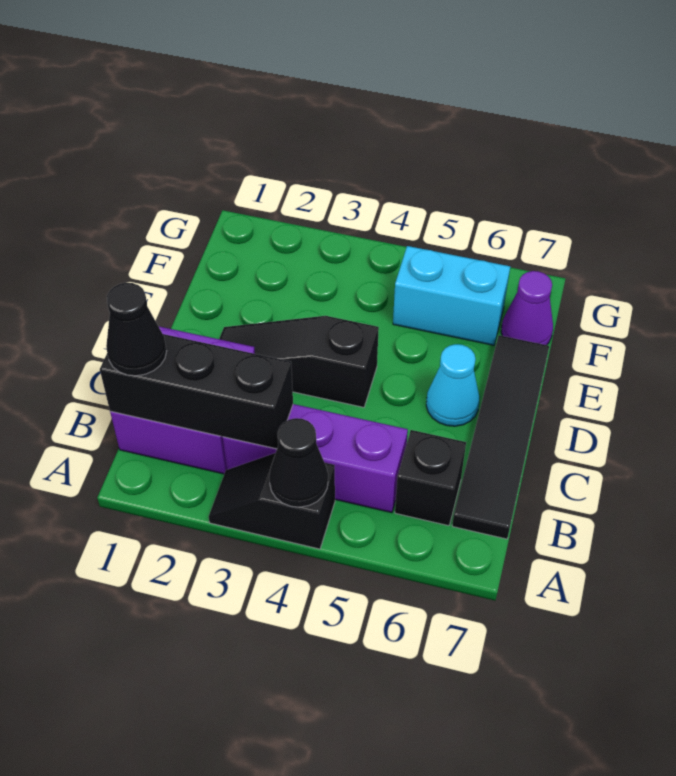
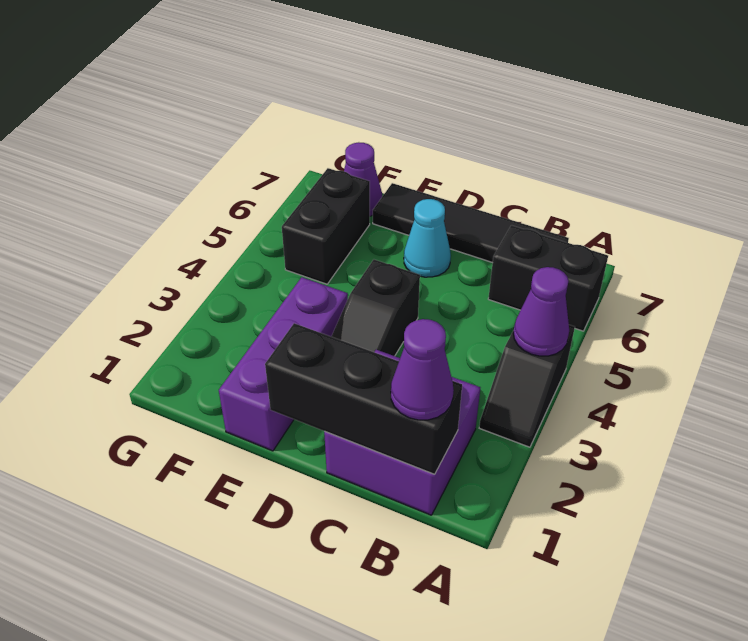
black 1x1 cone [269,418,328,507] -> purple 1x1 cone [513,267,569,356]
black 1x3 brick [100,334,293,449] -> black 1x3 brick turned to [265,323,462,474]
black 1x1 cone [106,283,167,376] -> purple 1x1 cone [391,319,454,420]
purple 1x3 brick [223,404,408,513] -> purple 1x3 brick moved to [219,277,348,451]
black 1x1 brick [395,430,466,526] -> black 1x2 brick [488,225,608,331]
cyan 1x2 brick [393,246,510,345] -> black 1x2 brick [282,168,370,284]

